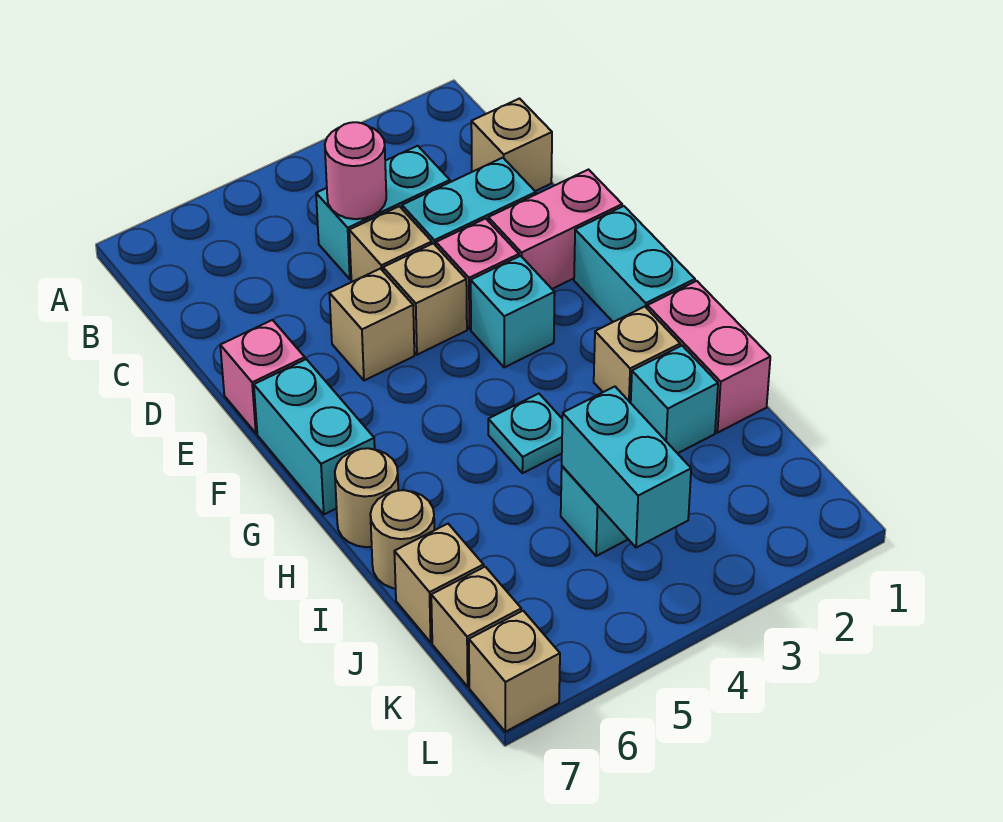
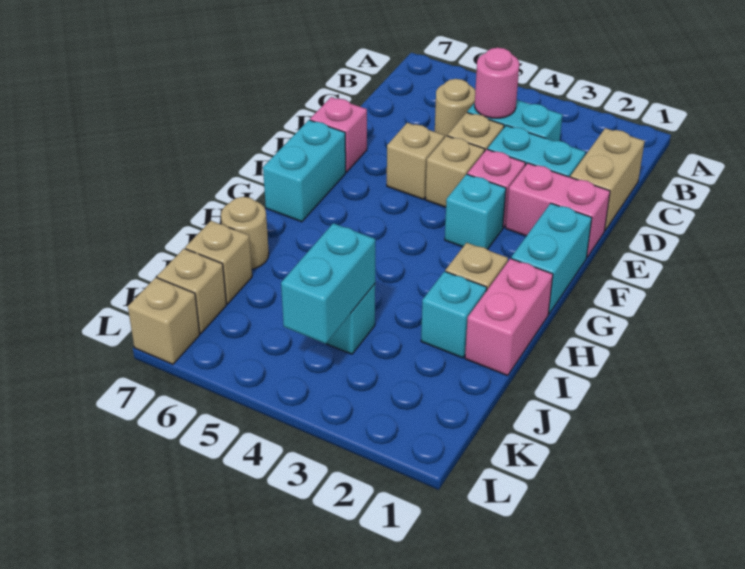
tan 1x1 brick [471,99,552,191] -> tan 1x2 brick [570,128,645,230]
cyan 1x1 plate [488,394,562,473] -> none
tan 1x1 round brick [335,448,398,547] -> tan 1x1 round brick moved to [435,79,475,138]

